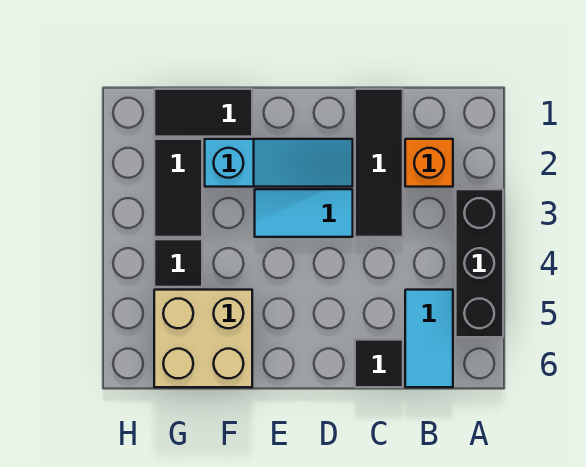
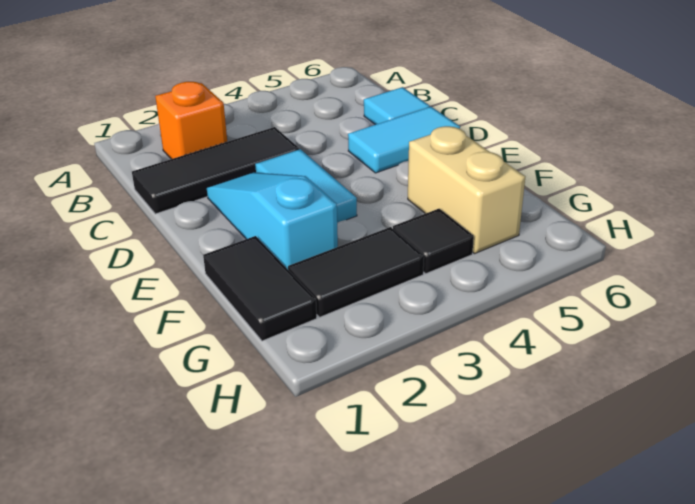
black 1x3 brick [456,189,503,337] -> none
cyan 1x2 tile [405,290,453,387] -> cyan 1x2 tile moved to [348,107,460,173]
black 1x1 tile [355,340,403,387] -> cyan 1x1 tile [364,87,430,125]
tan 2x2 brick [154,290,252,387] -> tan 1x2 brick [408,126,525,253]

